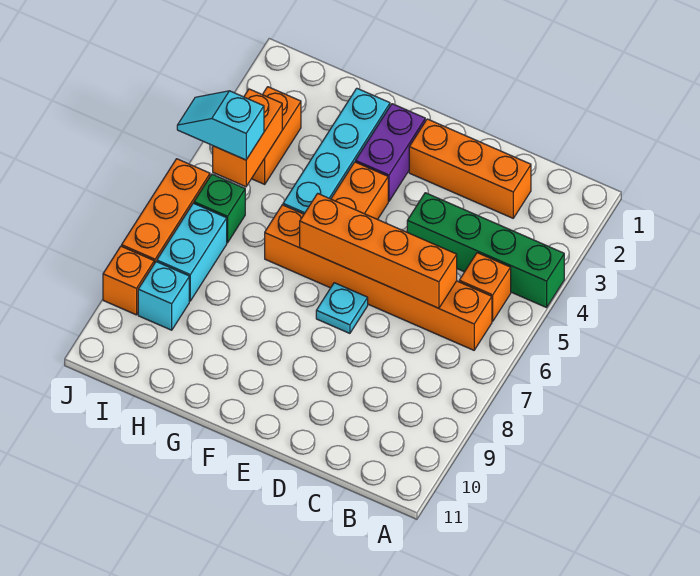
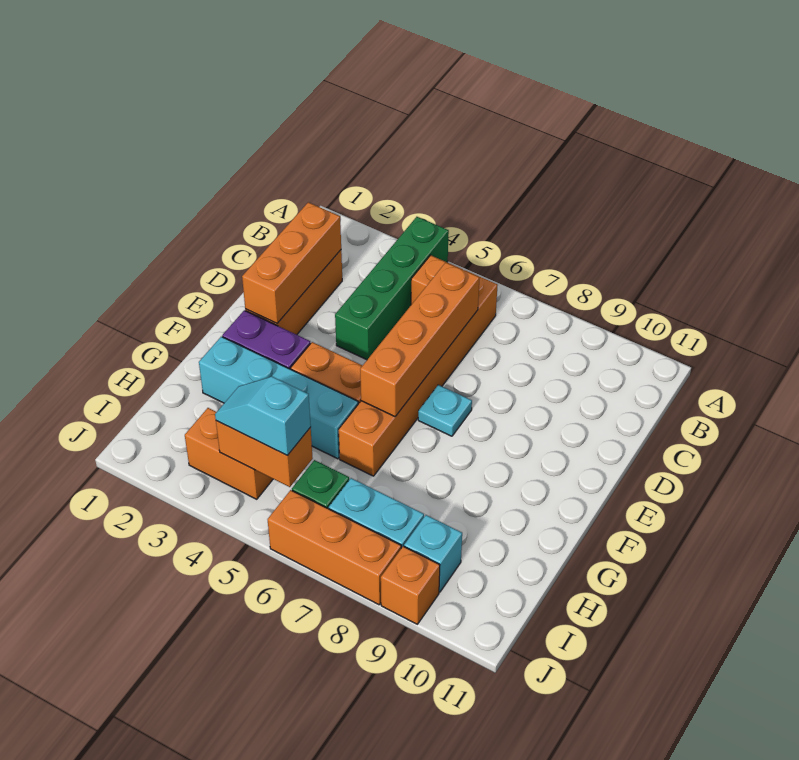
none -> orange 1x3 brick [242,202,341,323]
cyan 1x2 slope [177,91,264,160] -> cyan 1x2 slope turned to [215,376,311,455]

